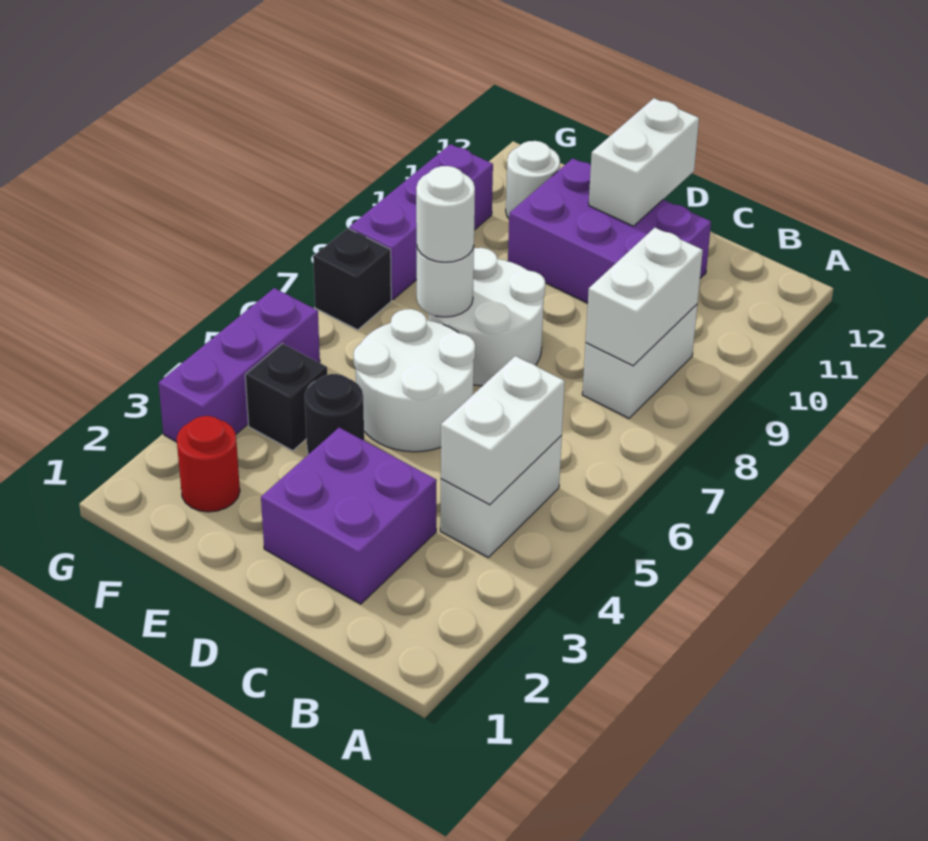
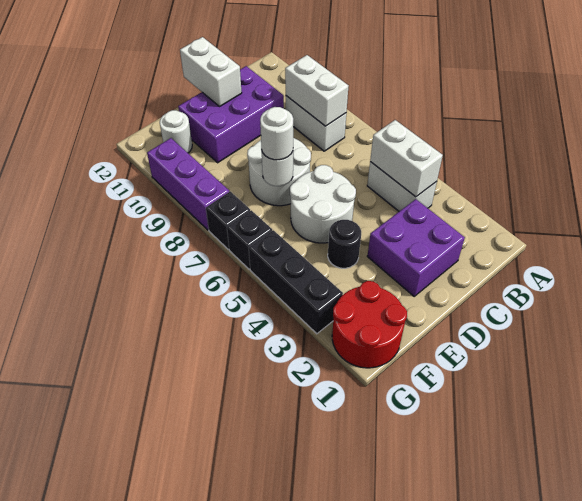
red 1x1 round brick [177,416,240,512] -> red 2x2 round brick [332,281,407,368]
black 1x1 brick [245,343,327,451] -> black 1x1 brick moved to [227,210,272,269]
purple 1x3 brick [159,288,320,442] -> black 1x3 brick [249,230,343,334]

